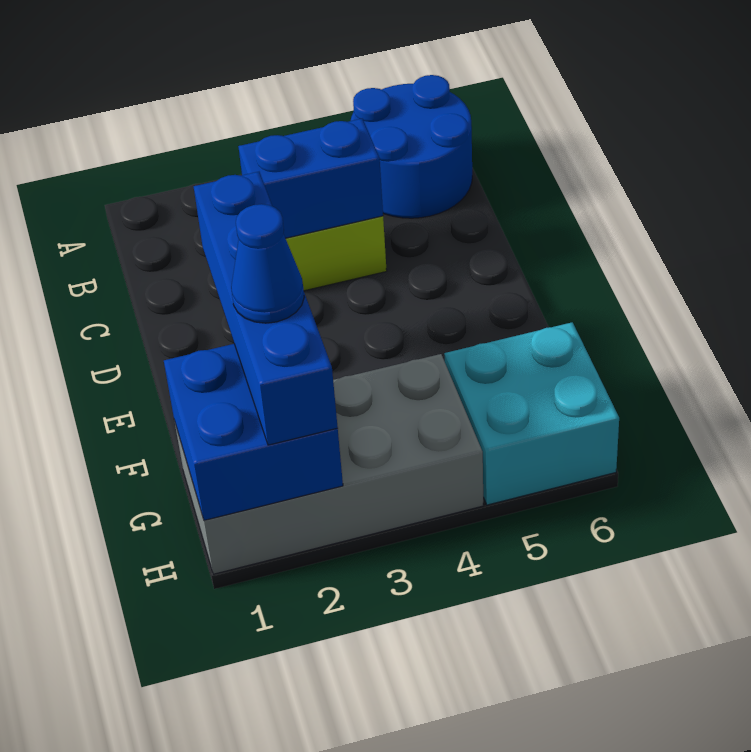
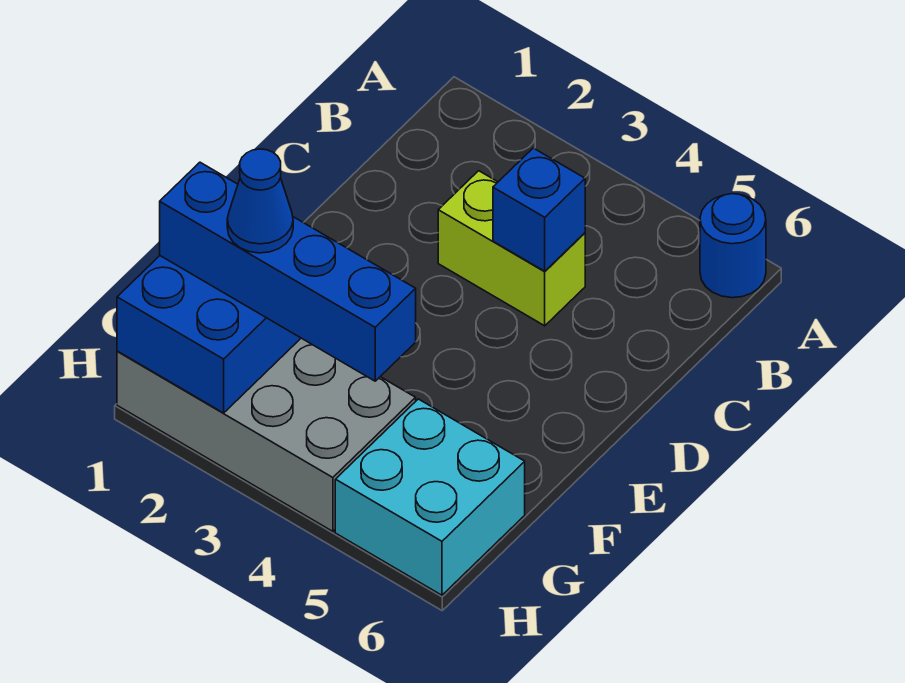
blue 2x2 round brick [351,75,472,218] -> blue 1x1 round brick [700,194,766,298]
blue 1x2 brick [238,119,383,238] -> blue 1x1 brick [493,148,585,271]
blue 1x4 brick [194,172,338,445] -> blue 1x4 brick turned to [160,162,416,381]

